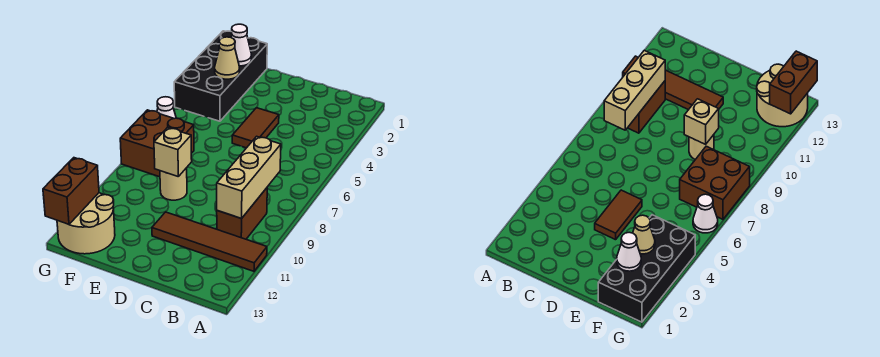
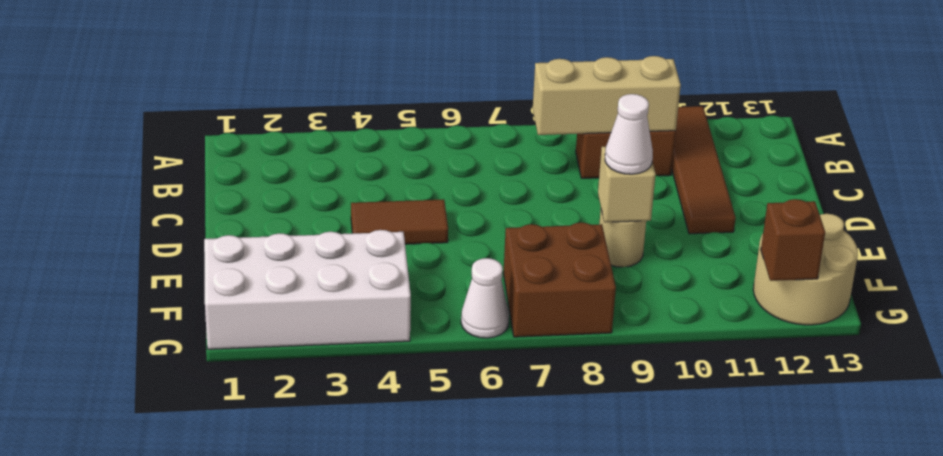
black 2x4 brick [174,31,267,121] -> white 2x4 brick [204,230,411,349]
white 1x1 cone [231,24,251,66] -> white 1x1 cone moved to [605,94,653,174]
tan 1x1 cone [215,37,239,79] -> none
brown 1x2 brick [43,158,99,224] -> brown 1x1 brick [761,199,825,281]

